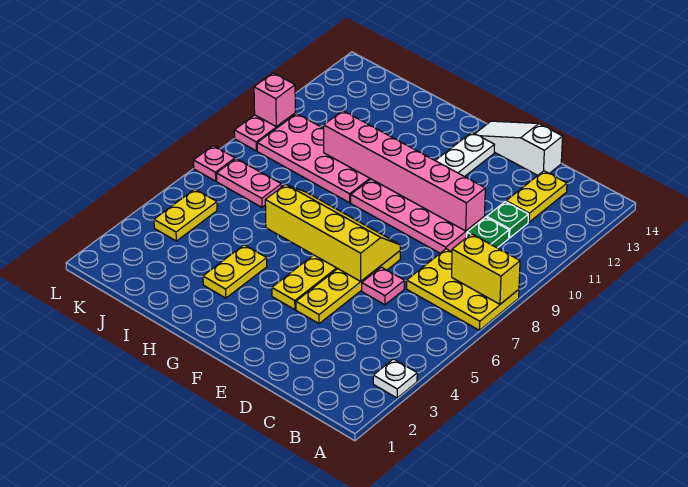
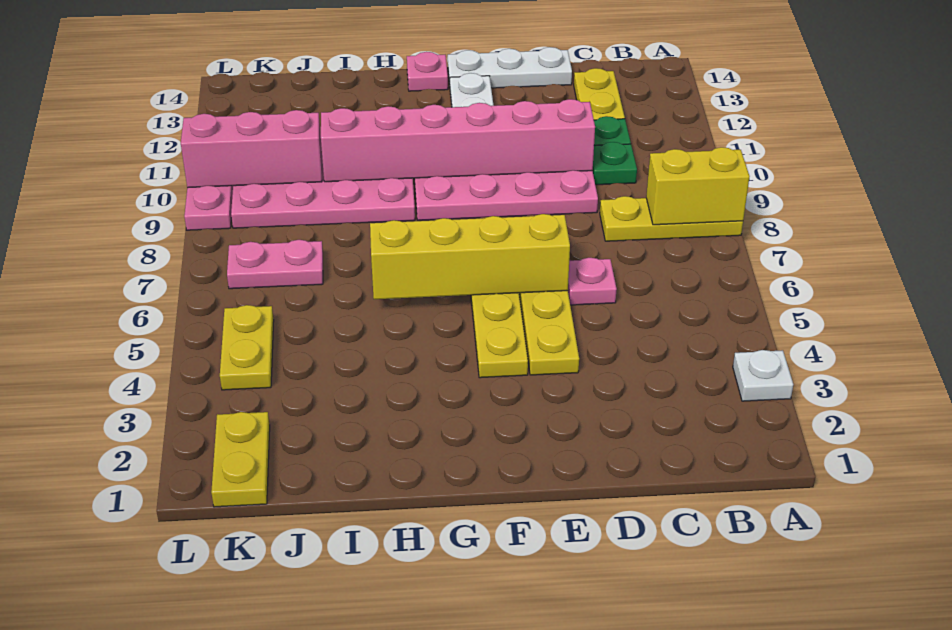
yellow 2x3 plate [407,249,519,330] -> yellow 1x3 plate [600,196,743,241]
white 1x3 slope [475,121,563,175] -> white 1x3 plate [448,47,572,88]
yellow 1x2 plate [203,245,267,298] -> yellow 1x2 plate moved to [211,412,270,507]
pink 1x1 plate [194,146,235,181] -> pink 1x1 plate moved to [407,52,448,91]
pink 1x1 brick [254,73,295,127] -> pink 1x3 brick [181,110,322,188]

